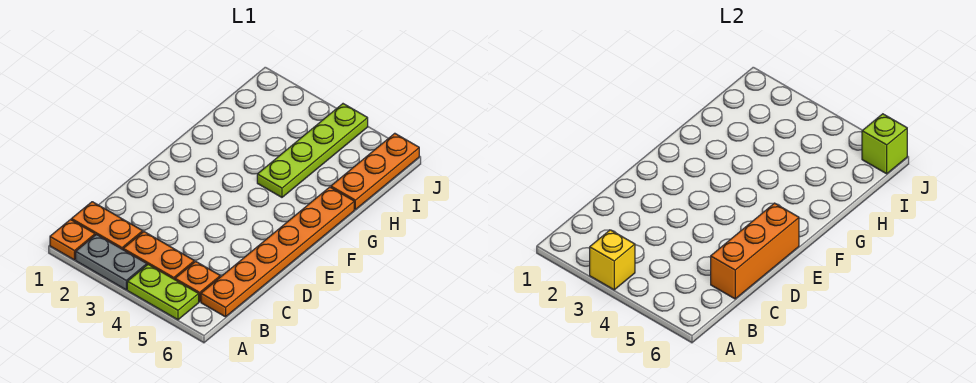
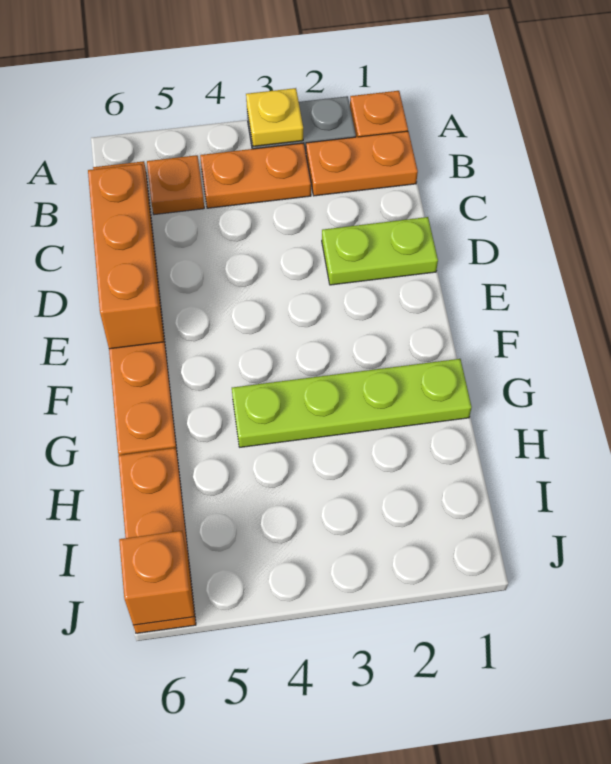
yellow 1x1 brick [590,230,635,290] -> yellow 1x1 plate [246,88,303,146]
lime 1x2 plate [127,264,199,320] -> lime 1x2 plate moved to [322,217,438,285]
lime 1x4 plate [257,104,368,197] -> lime 1x4 plate turned to [232,359,472,447]
lime 1x1 brick [862,114,907,174] -> orange 1x1 brick [119,531,194,625]

